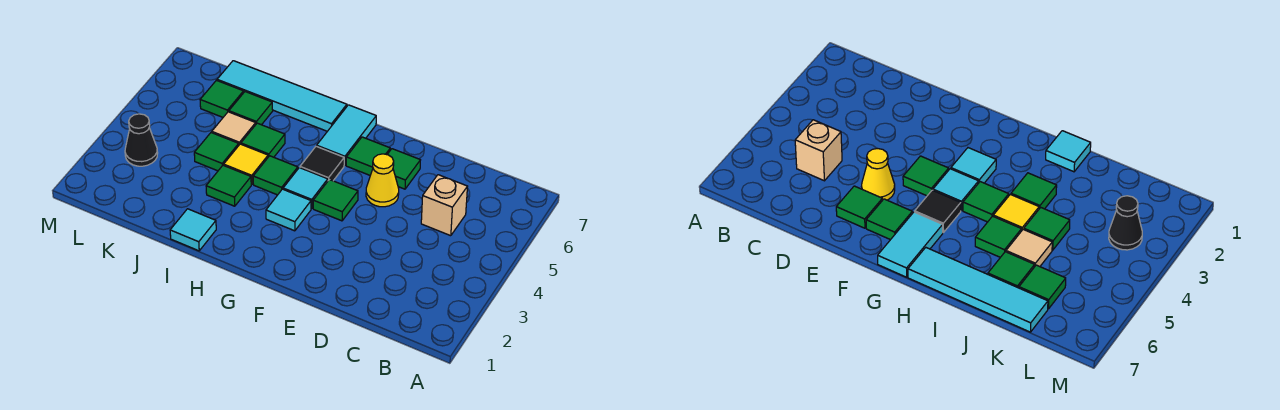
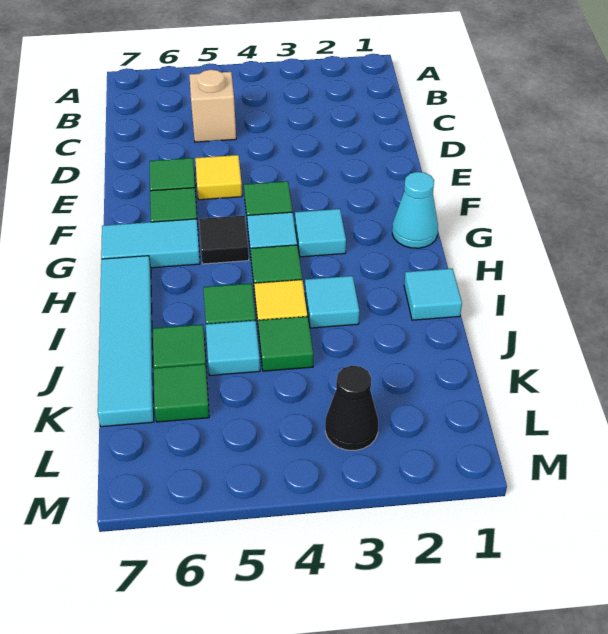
yellow 1x1 cone [366,154,399,207] -> yellow 1x1 tile [195,155,242,200]
none -> cyan 1x1 cone [392,172,438,248]
green 1x1 tile [206,165,251,206] -> cyan 1x1 tile [305,276,359,328]
tan 1x1 tile [212,112,256,145] -> cyan 1x1 tile [206,320,260,375]

